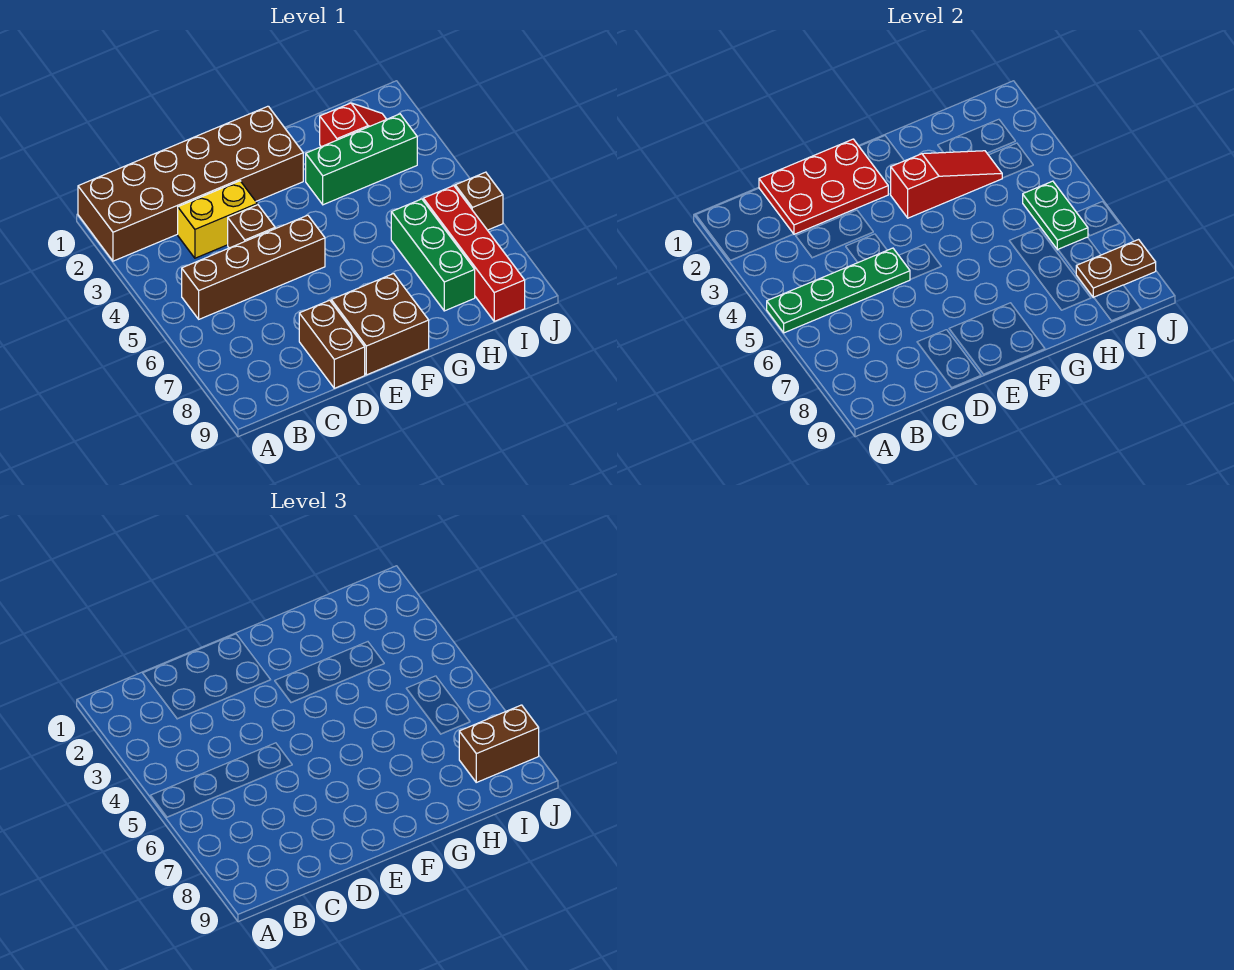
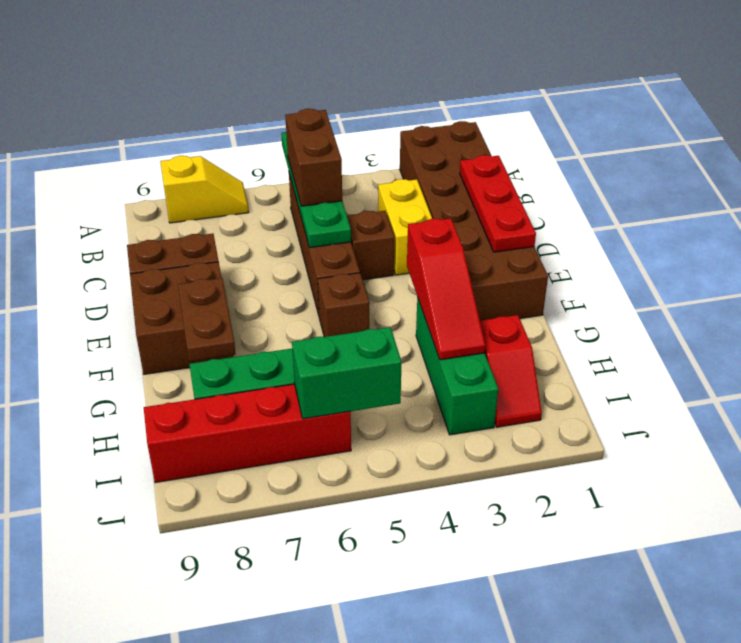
none -> yellow 1x2 slope [160,156,249,223]
red 2x3 plate [759,139,888,234] -> red 1x3 plate [460,155,536,252]
green 1x2 plate [1023,181,1088,250] -> green 1x2 brick [292,327,402,419]
brown 1x2 plate [1076,240,1156,298] -> brown 1x2 plate moved to [178,278,236,362]
brown 1x2 brick [459,705,539,782] -> brown 1x2 brick moved to [285,109,342,206]
brown 1x1 brick [455,172,503,230] -> brown 1x1 brick moved to [318,273,369,337]

